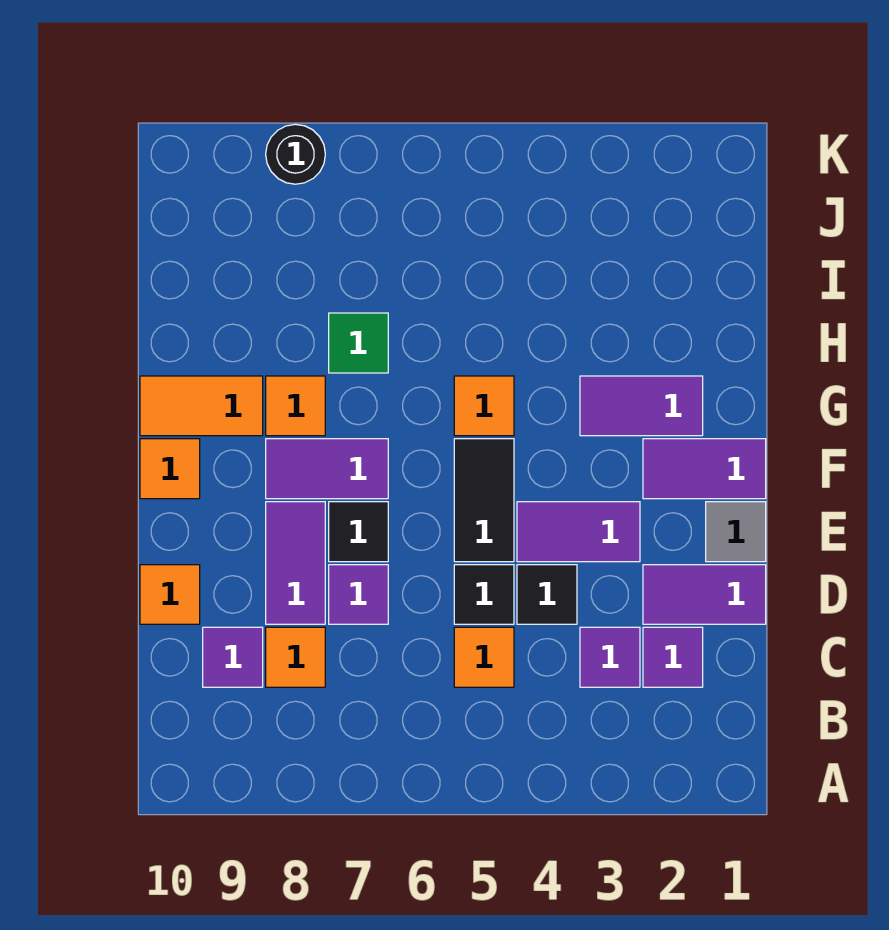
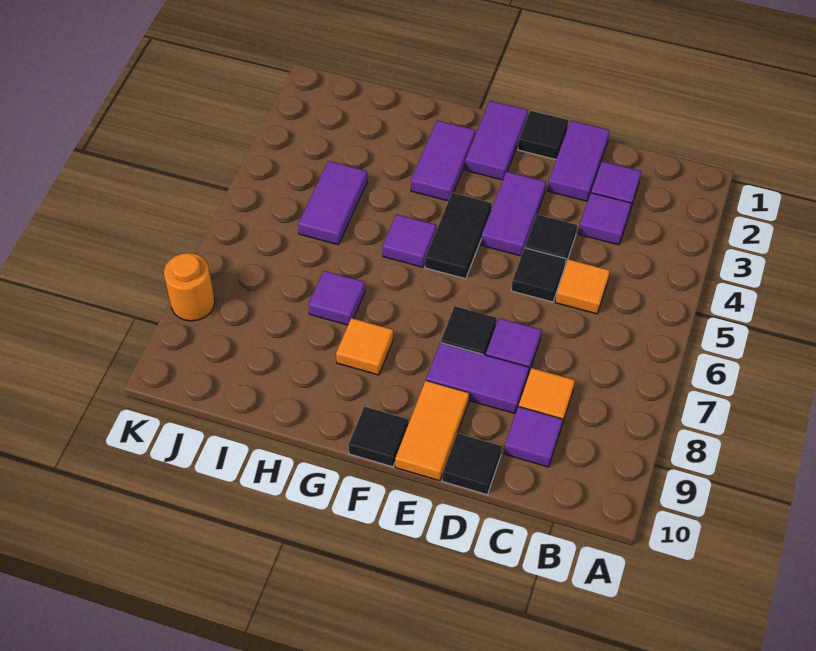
orange 1x1 tile [140,565,200,624] -> black 1x1 tile [442,433,502,495]
grey 1x1 tile [706,502,766,562] -> black 1x1 tile [518,111,569,159]
black 1x2 tile [454,439,514,562] -> black 1x2 tile turned to [425,193,492,279]
purple 1x2 tile [266,439,388,499] -> purple 1x2 tile moved to [298,161,367,245]
orange 1x1 tile [140,439,200,499] -> black 1x1 tile [348,407,408,467]
orange 1x1 tile [454,376,514,436] -> purple 1x1 tile [382,214,436,267]
orange 1x2 tile [140,376,263,436] -> orange 1x2 tile moved to [395,381,469,481]
green 1x1 tile [329,313,388,373] -> purple 1x1 tile [308,271,365,325]
black 1x1 round brick [266,124,325,184] -> orange 1x1 round brick [164,253,215,321]

